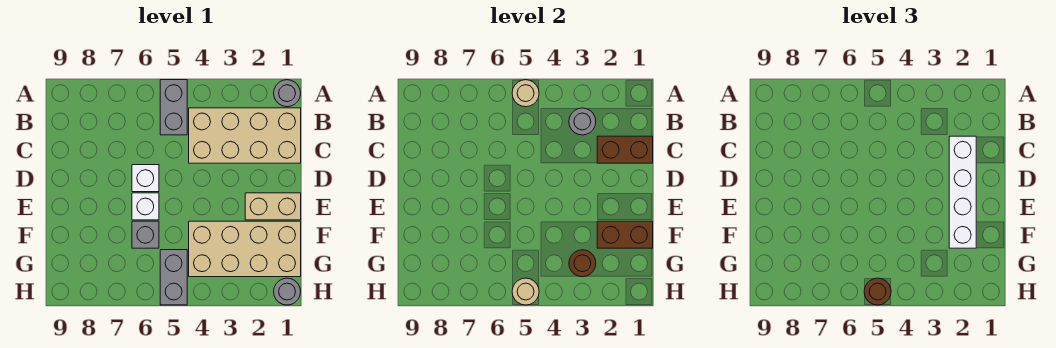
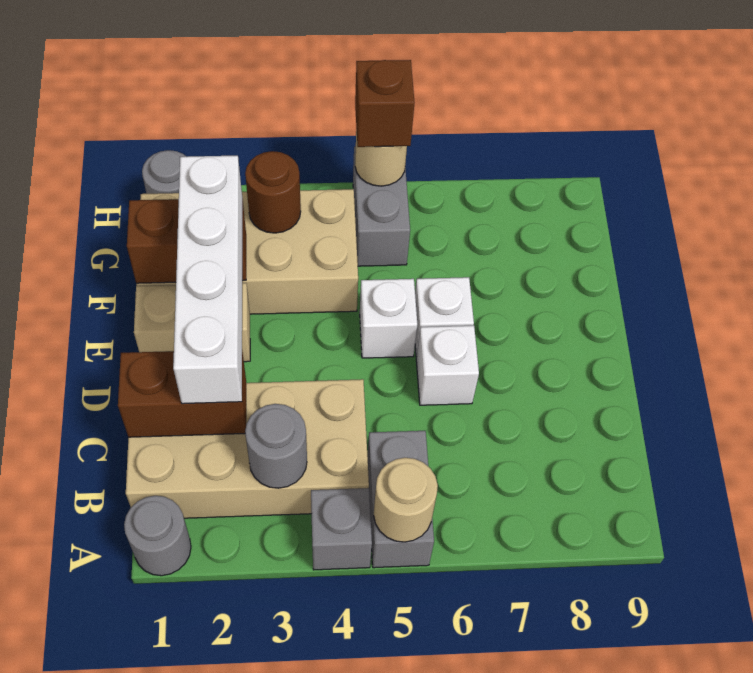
none -> white 1x1 brick [360,279,417,358]
grey 1x1 brick [132,221,159,248] -> grey 1x1 brick moved to [311,488,372,570]
brown 1x1 round brick [864,278,891,305] -> brown 1x1 brick [355,60,414,147]

